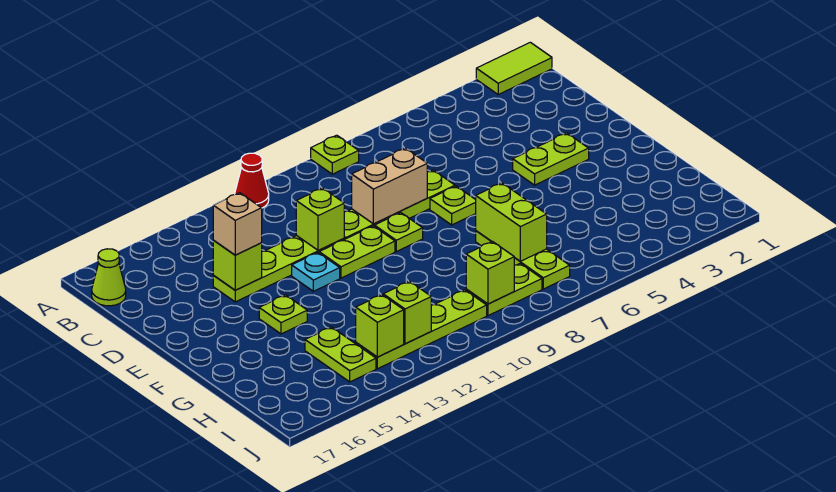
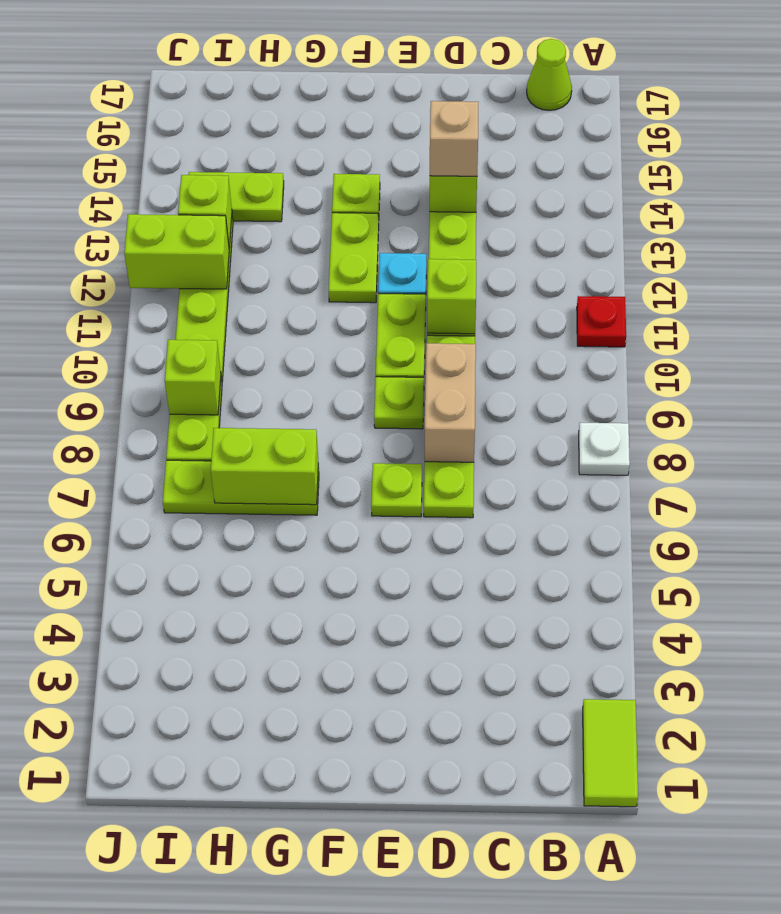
lime 1x1 plate [311,135,359,174] -> white 1x1 plate [579,423,630,475]
red 1x1 cone [235,153,269,208] -> red 1x1 plate [577,296,626,347]
lime 1x2 plate [513,133,589,185] -> lime 1x2 plate moved to [329,213,379,303]
lime 1x1 brick [383,281,431,344] -> lime 1x2 brick [124,214,229,289]

